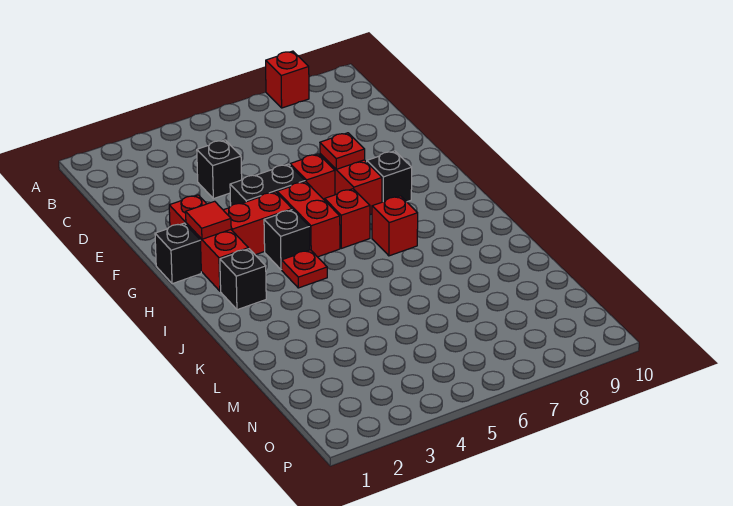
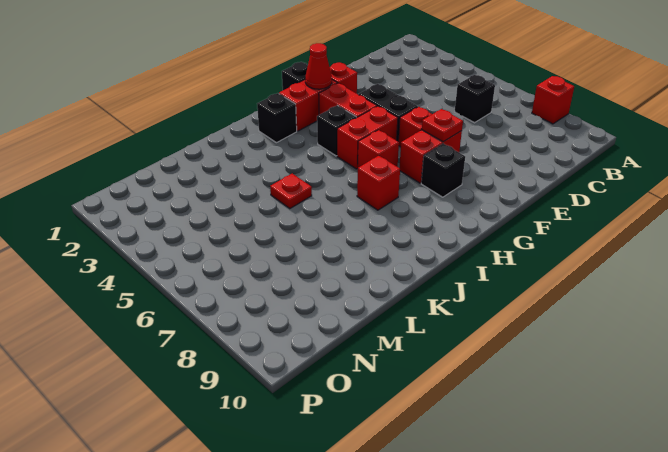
black 1x1 brick [197,140,242,199] -> black 1x1 brick moved to [455,75,495,123]
red 1x1 tile [186,201,231,239] -> red 1x1 cone [305,43,332,89]
red 1x1 plate [282,250,327,288] -> red 1x1 plate moved to [270,174,312,209]

